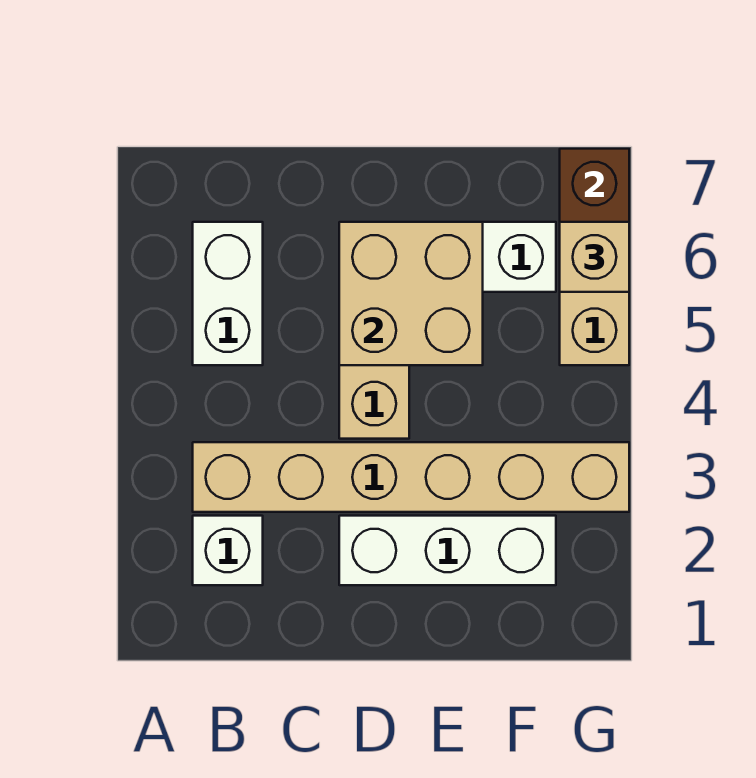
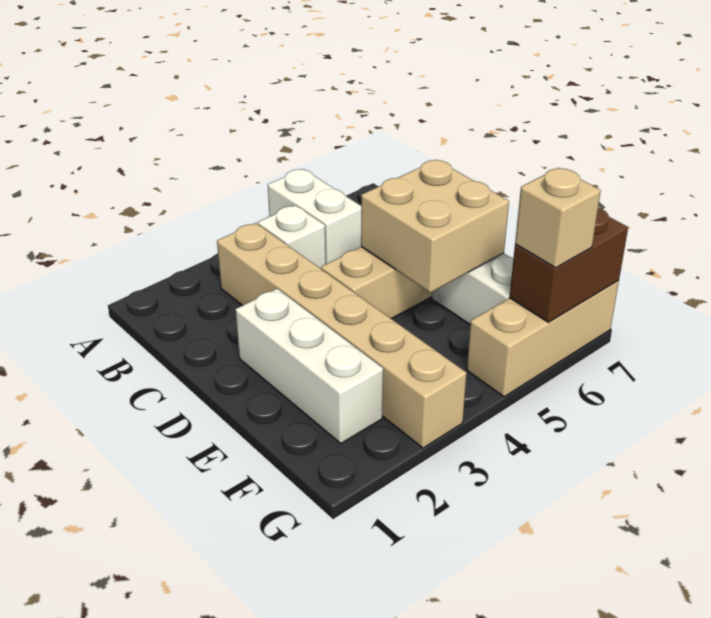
white 1x1 brick [193,516,263,585] -> white 1x1 brick moved to [258,205,326,269]
white 1x2 brick [193,222,263,365] -> white 1x2 brick turned to [268,169,361,264]

